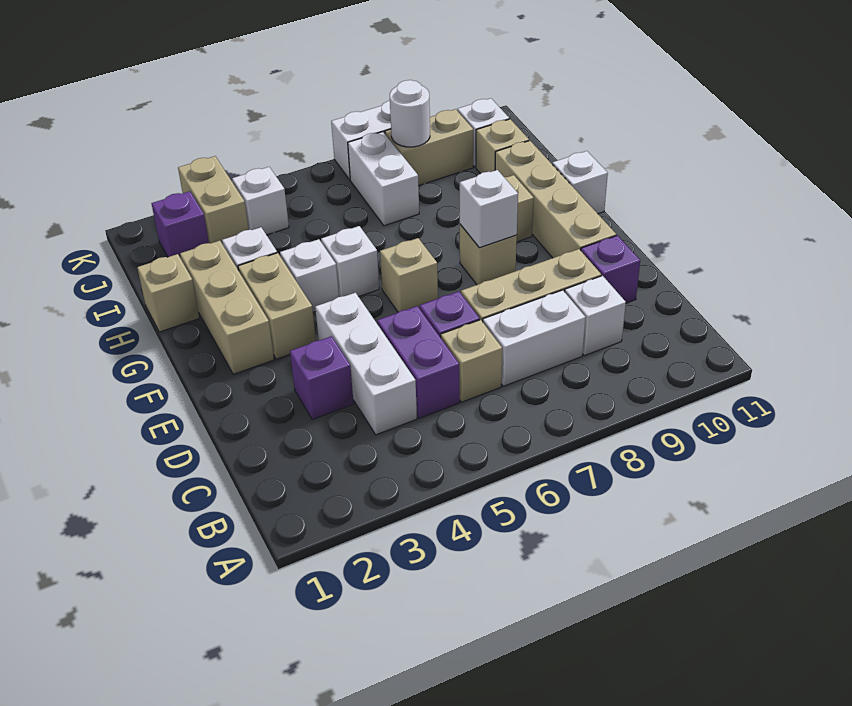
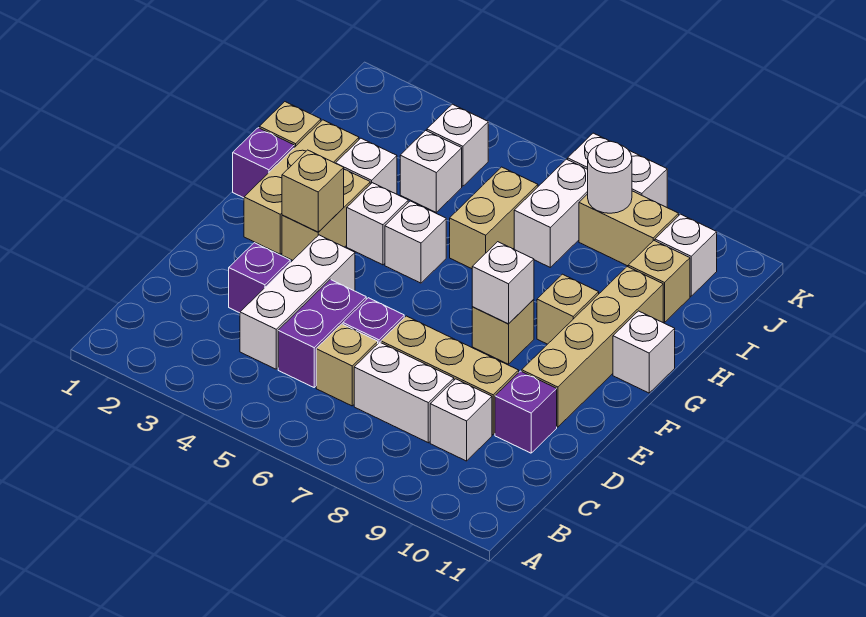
tan 1x1 brick [380,238,438,312] -> tan 1x1 brick moved to [282,150,344,232]
none -> white 1x1 brick [400,130,462,212]
purple 1x1 brick [151,191,209,258] -> purple 1x1 brick moved to [233,128,294,198]
tan 1x2 brick [178,156,249,244] -> tan 1x2 brick moved to [450,167,538,269]

